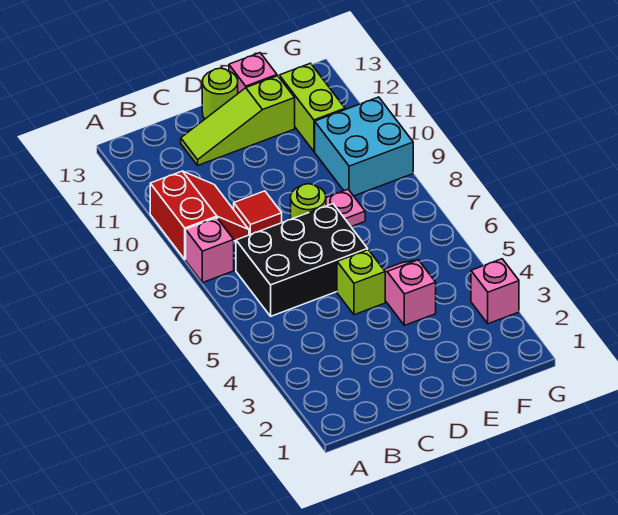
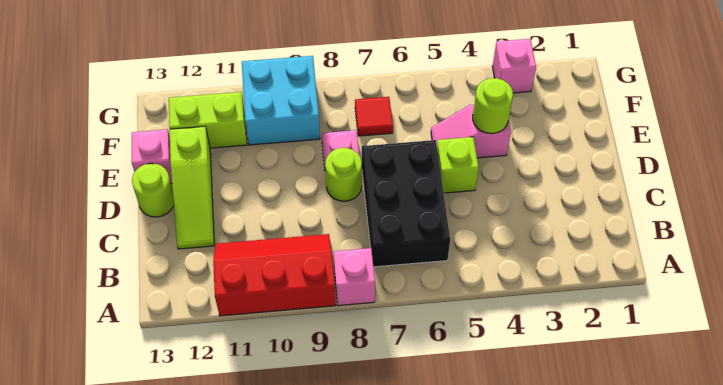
red 2x2 slope [150,171,249,259] -> red 2x3 slope [213,234,336,316]
red 1x1 tile [234,191,282,234] -> red 1x1 tile moved to [355,97,393,136]
none -> lime 1x1 round brick [473,78,513,134]

